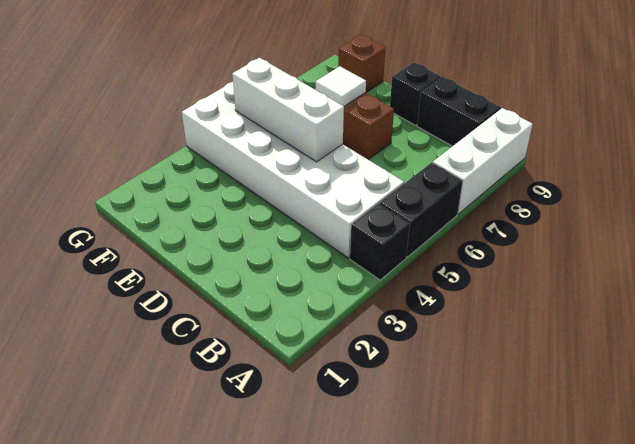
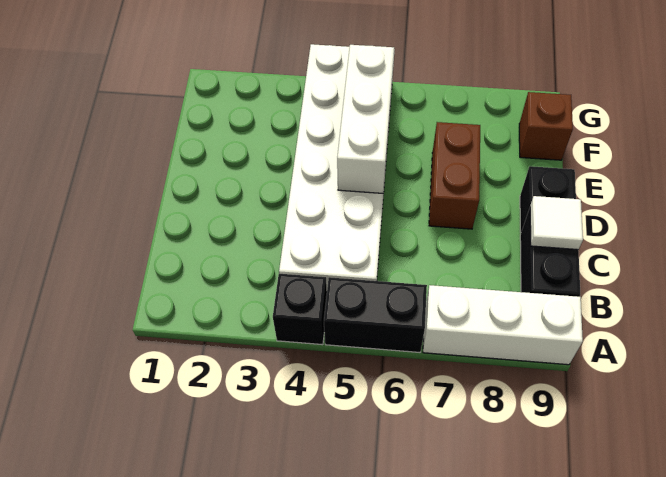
white 1x1 tile [316,66,366,106] -> white 1x1 tile moved to [530,196,583,250]

